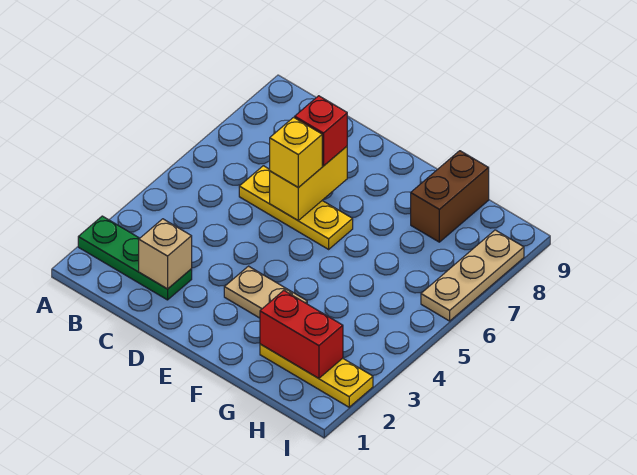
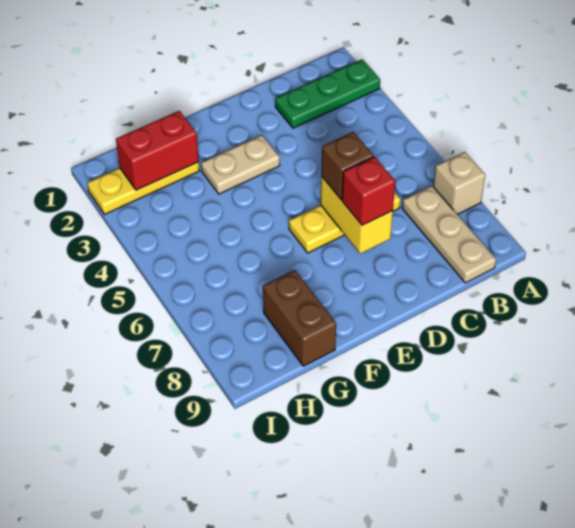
tan 1x1 brick [139,219,192,289] -> tan 1x1 brick moved to [433,152,485,215]
yellow 1x1 brick [270,117,322,188] -> brown 1x1 brick [321,132,374,200]
tan 1x3 plate [421,230,524,321] -> tan 1x3 plate moved to [402,186,496,283]

